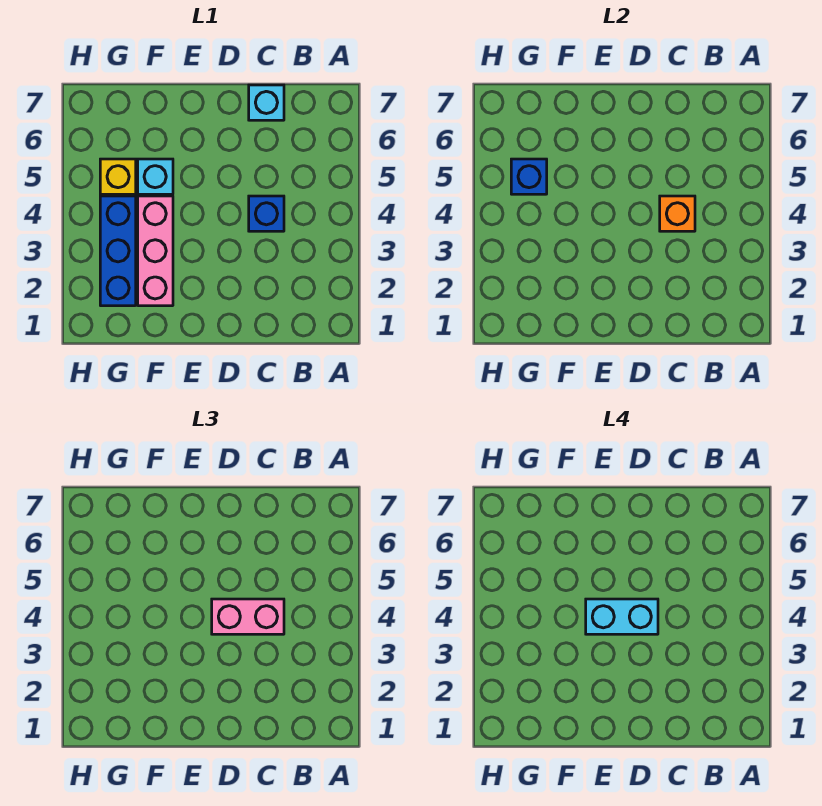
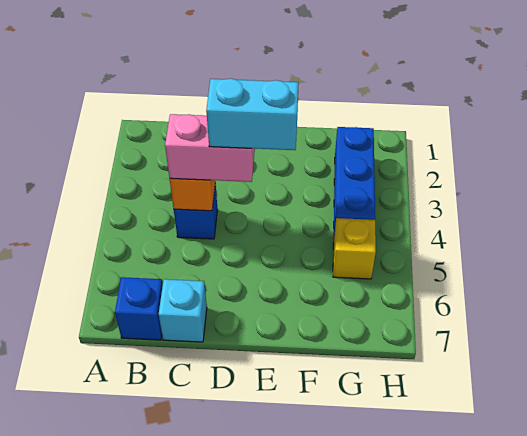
pink 1x3 brick [138,196,173,306] -> none
cyan 1x1 brick [138,159,173,194] -> none
blue 1x1 brick [511,159,547,194] -> blue 1x1 brick moved to [115,277,163,340]

